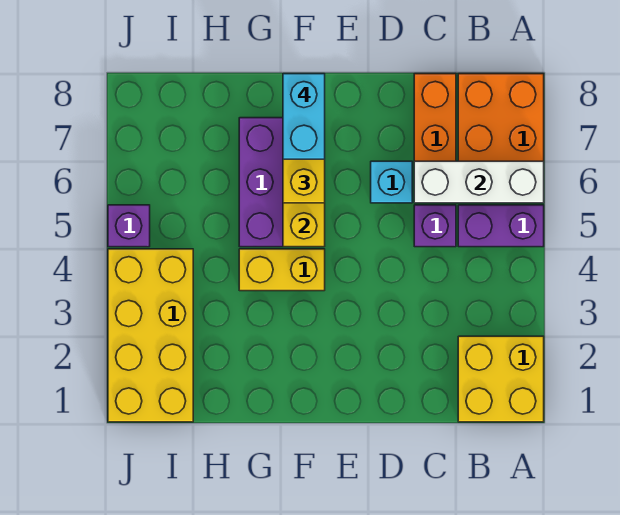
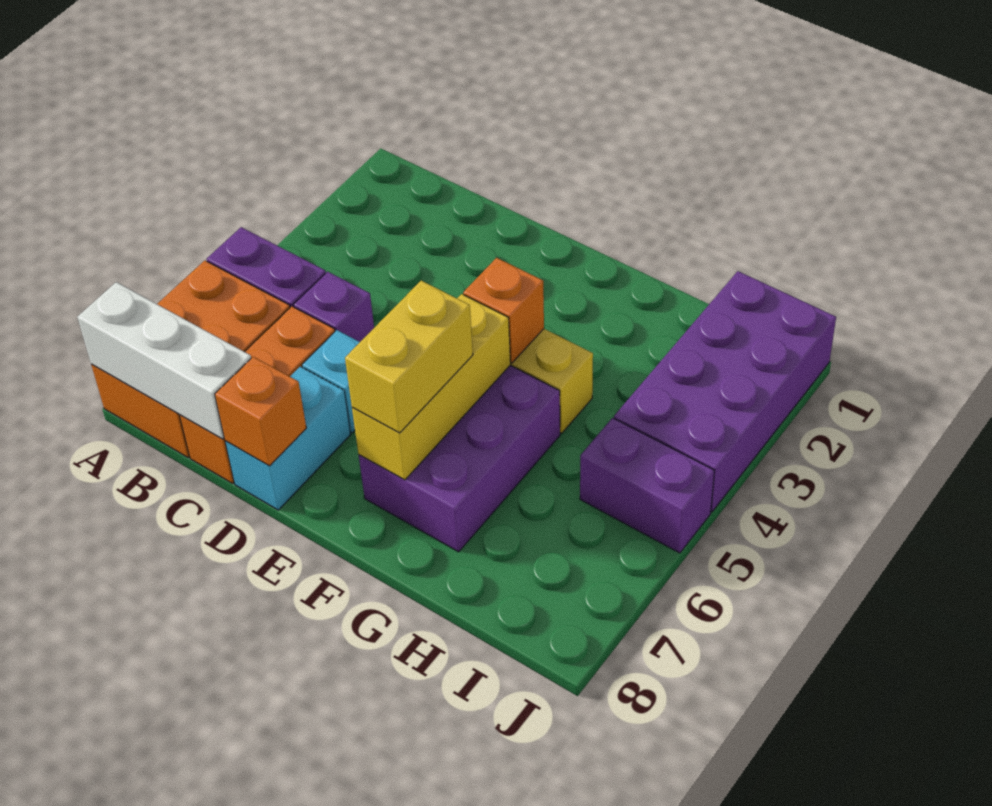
yellow 2x2 brick [458,336,544,422] -> none
white 1x3 brick [414,161,544,203] -> white 1x3 brick moved to [77,282,251,439]
none -> orange 1x1 brick [215,357,306,466]
none -> orange 1x1 brick [463,258,544,363]
cyan 1x2 brick [283,74,325,159] -> cyan 1x2 brick moved to [225,367,350,510]
yellow 2x4 brick [108,249,193,422] -> purple 2x4 brick [614,271,836,512]
purple 1x1 brick [108,205,150,247] -> purple 1x2 brick [580,418,714,553]

